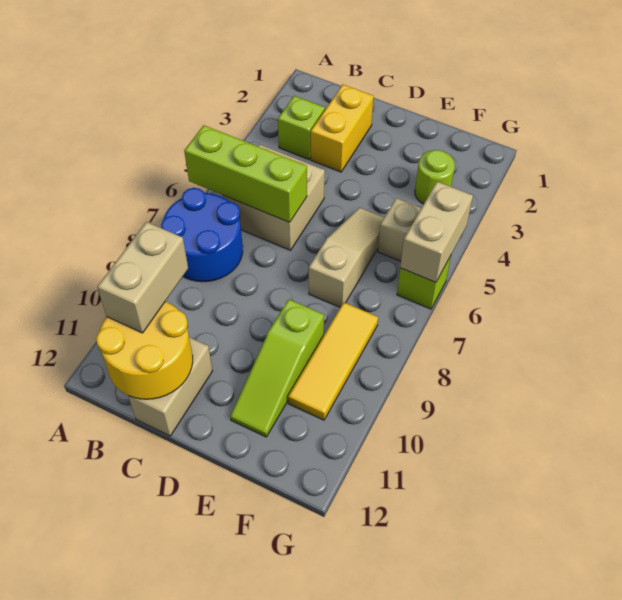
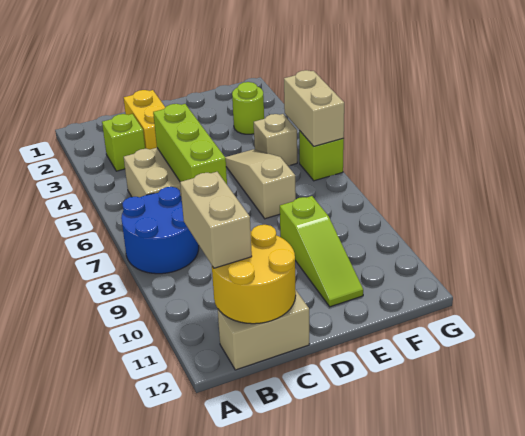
lime 1x3 brick [184,125,307,222] -> lime 1x3 brick turned to [153,104,227,184]
tan 1x2 brick [128,337,213,436] -> tan 1x2 brick turned to [218,290,309,370]
yellow 1x3 tile [288,303,378,420] -> none

